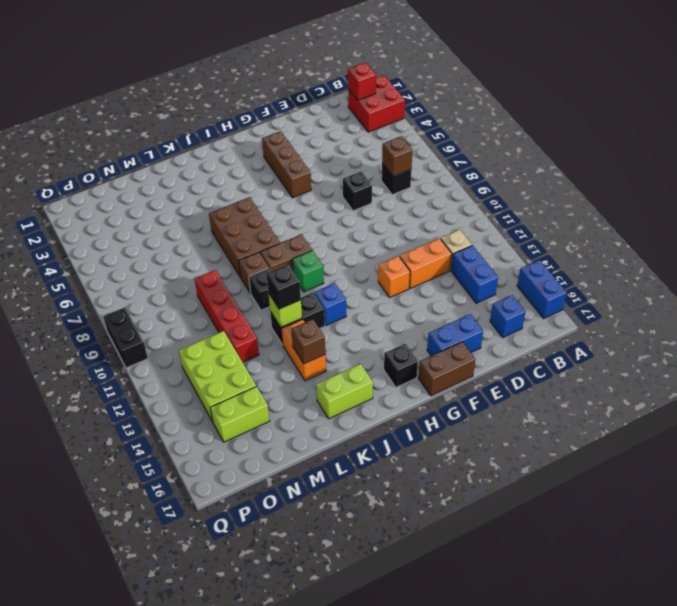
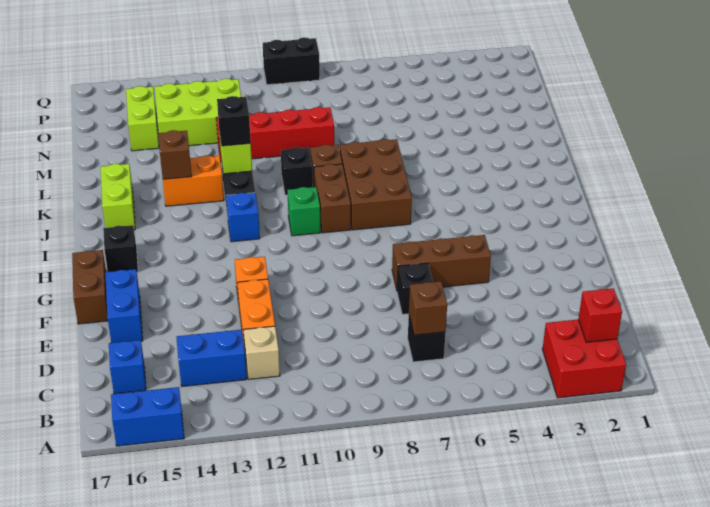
brown 1x3 brick [262,131,311,198] -> brown 1x3 brick moved to [392,235,491,290]
brown 2x3 brick [209,197,280,277] -> brown 2x3 brick turned to [340,139,412,230]

